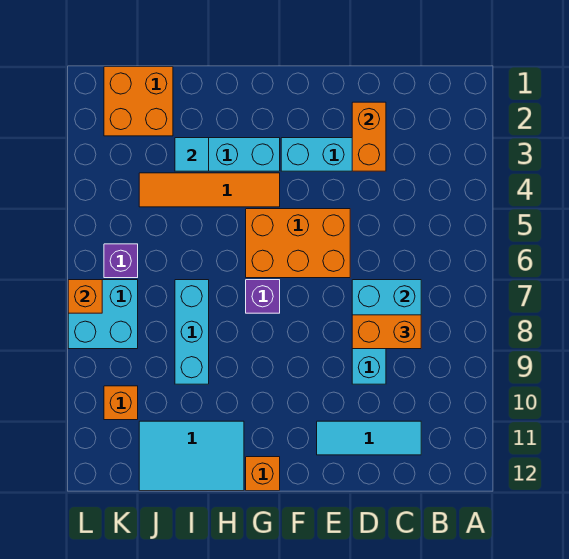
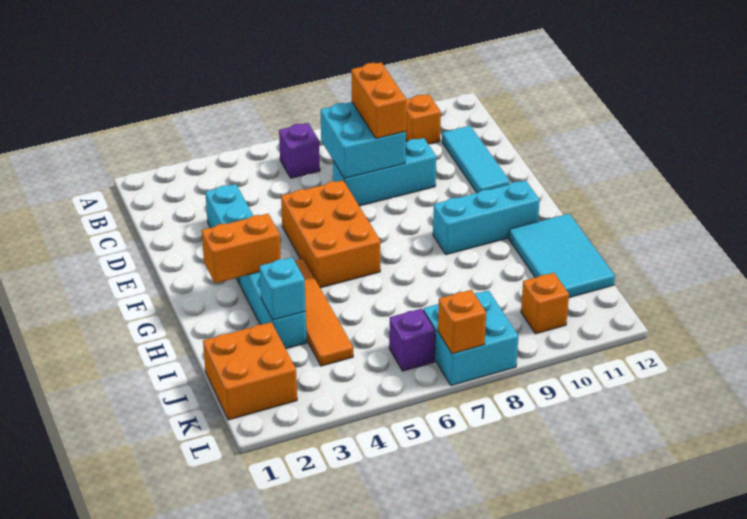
orange 1x2 brick [352,102,386,171] -> orange 1x2 brick moved to [202,214,281,283]
purple 1x1 brick [246,280,280,313] -> purple 1x1 brick moved to [279,123,320,178]
orange 1x1 brick [246,457,280,491] -> orange 1x1 brick moved to [406,94,441,144]
cyan 1x1 tile [175,138,209,171] -> cyan 1x1 brick [260,257,306,320]
cyan 1x3 brick [175,280,209,384] -> cyan 1x3 brick moved to [433,181,540,255]

